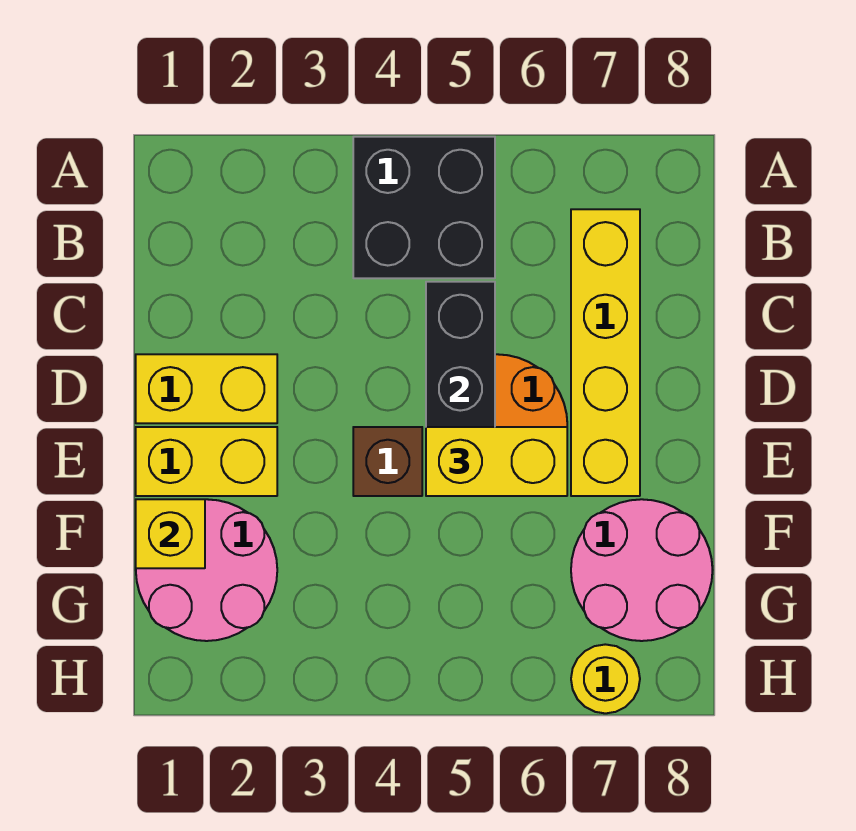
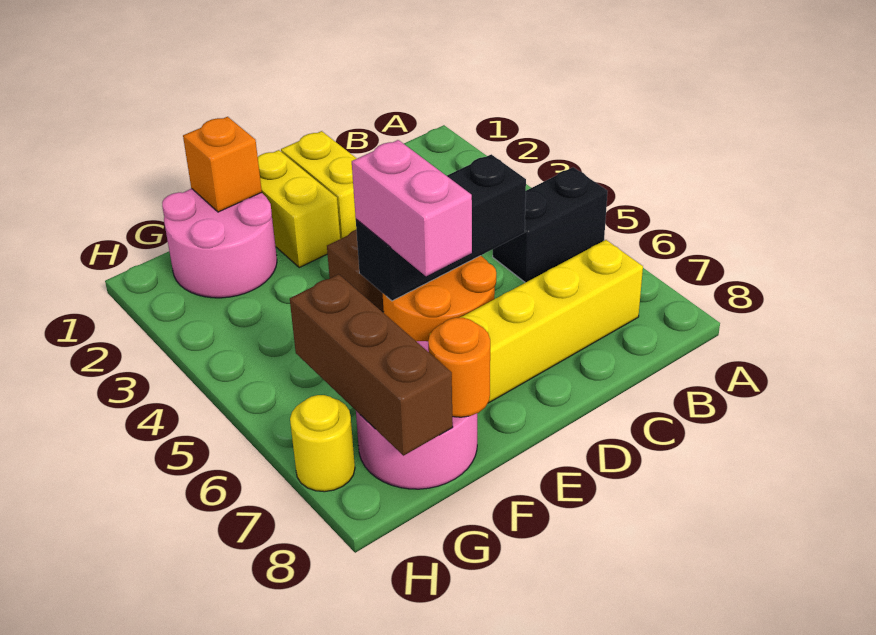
black 2x2 brick [353,137,495,278] -> black 1x2 brick [493,167,607,283]
yellow 1x2 brick [426,427,567,496] -> pink 1x2 brick [352,140,472,276]
yellow 1x1 brick [136,499,205,568] -> orange 1x1 brick [183,117,262,212]
none -> orange 1x1 round brick [428,318,490,417]
none -> brown 1x3 brick [290,274,453,456]

